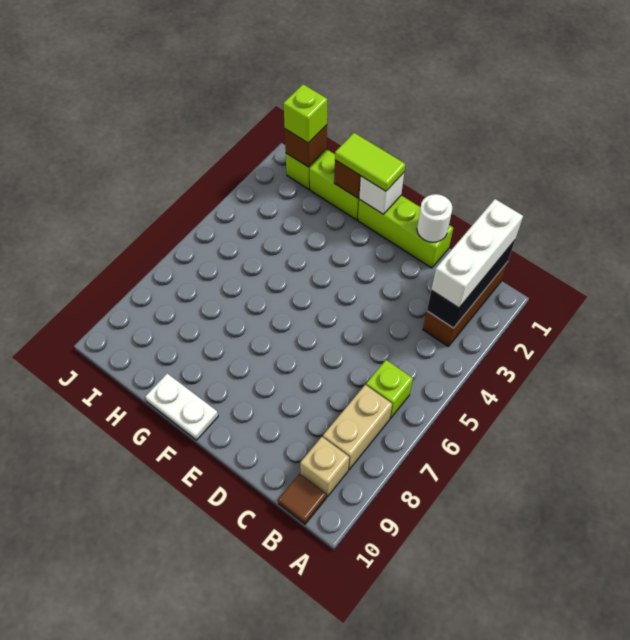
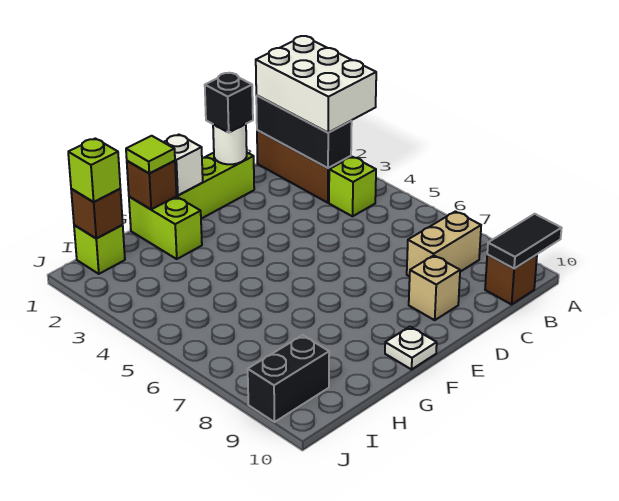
none -> black 1x2 tile [487,214,562,269]
white 1x3 brick [431,199,523,308] -> white 2x3 brick [256,36,376,133]
lime 1x1 brick [366,360,413,419] -> lime 1x1 brick moved to [329,157,376,216]
tan 1x2 brick [323,385,392,470] -> tan 1x2 brick turned to [407,211,481,276]
tan 1x1 brick [300,437,349,497] -> tan 1x1 brick moved to [409,256,460,320]
brown 1x1 tile [278,474,327,524] -> brown 1x1 brick [485,255,537,304]
none -> black 1x1 brick [205,73,253,132]
lime 1x2 tile [335,133,405,191] -> lime 1x1 tile [126,136,175,173]
white 1x2 plate [145,374,218,440] -> white 1x1 plate [385,327,437,369]
lime 1x2 brick [310,150,359,220] -> lime 1x2 brick turned to [129,196,202,259]
none -> black 1x2 brick [248,335,329,422]

